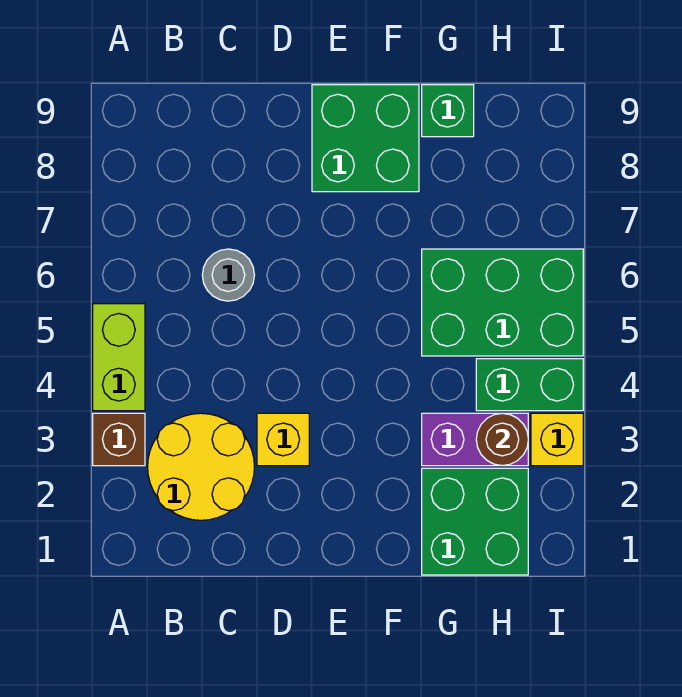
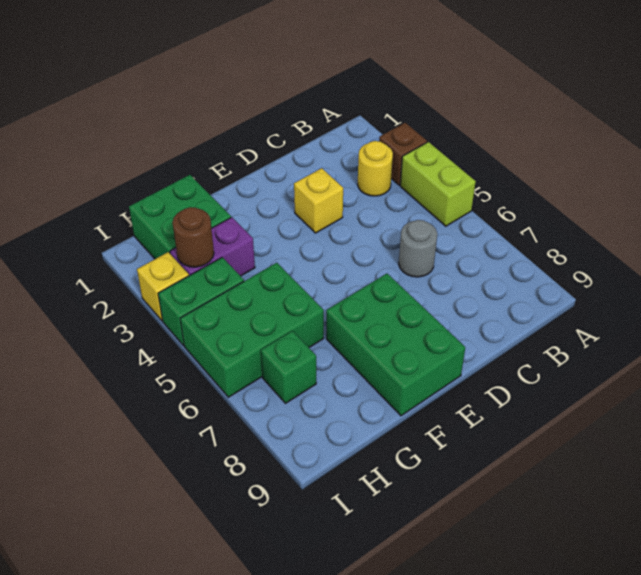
yellow 2x2 round brick [148,413,254,520] -> yellow 1x1 round brick [358,141,393,196]
green 2x2 brick [312,85,419,192] -> green 2x3 brick [326,274,465,416]
green 1x1 brick [422,85,474,137] -> green 1x1 brick moved to [261,331,316,403]

